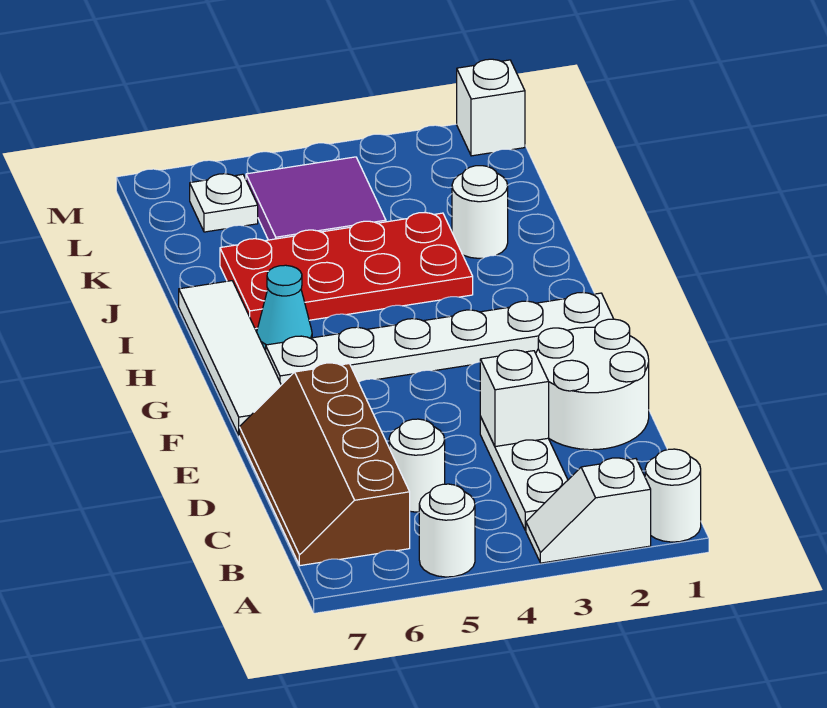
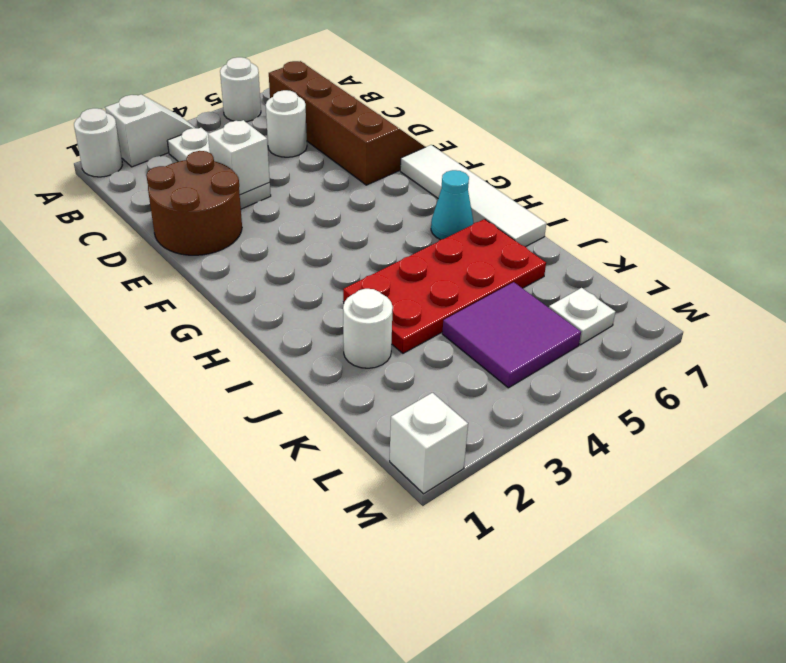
white 2x2 round brick [536,319,649,450] -> brown 2x2 round brick [146,151,242,255]
white 1x6 plate [266,292,613,385] -> none

